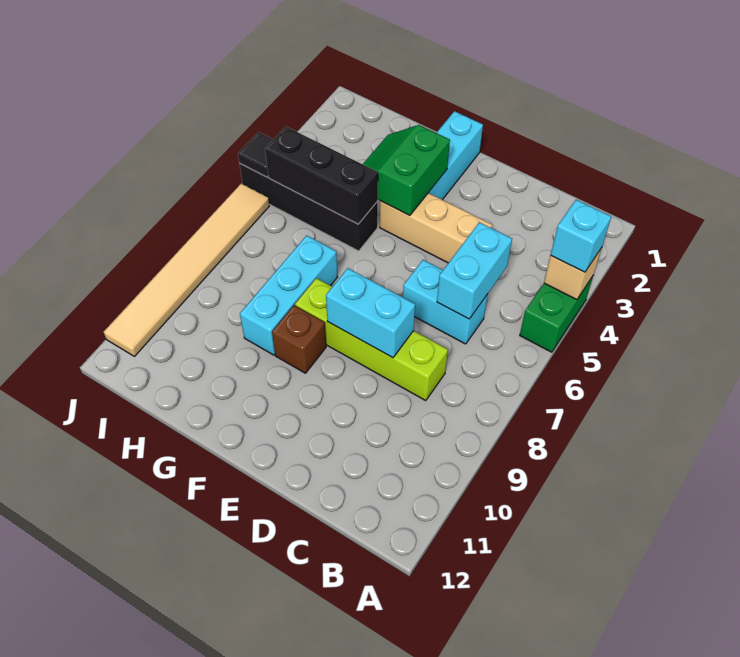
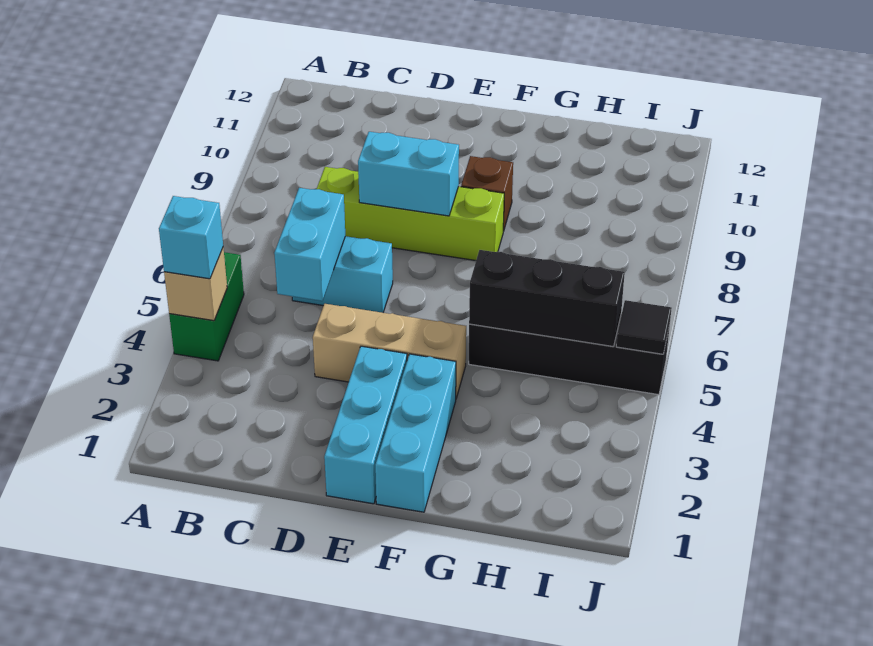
green 2x2 slope [363,125,450,216] -> none
cyan 1x3 brick [240,235,337,355] -> cyan 1x3 brick moved to [324,346,407,504]
tan 1x6 tile [104,183,270,356] -> none

